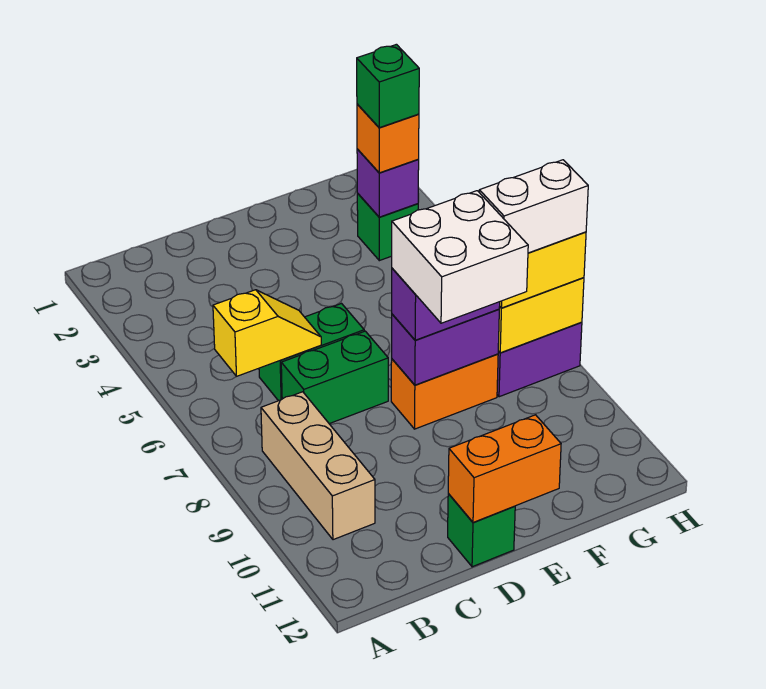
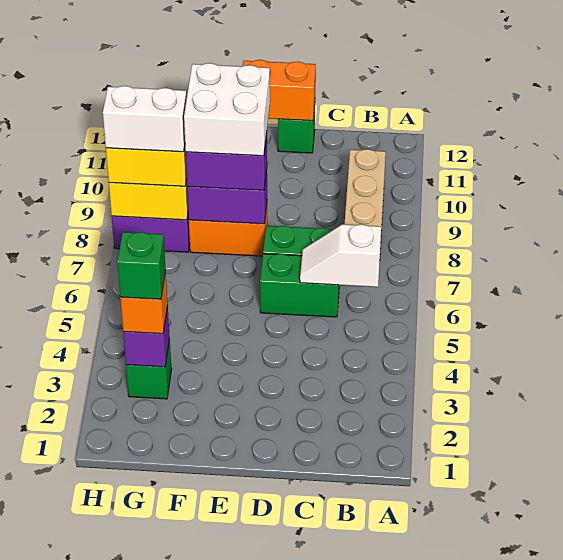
yellow 1x2 slope [213,290,321,376] -> white 1x2 slope [300,224,381,287]

